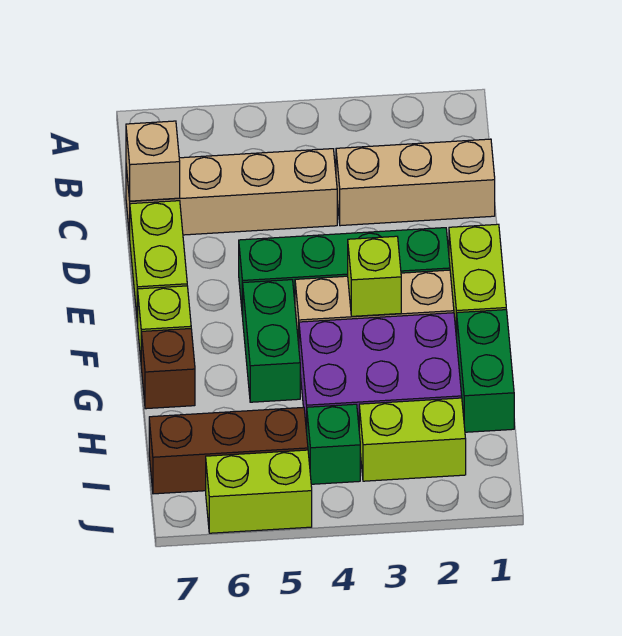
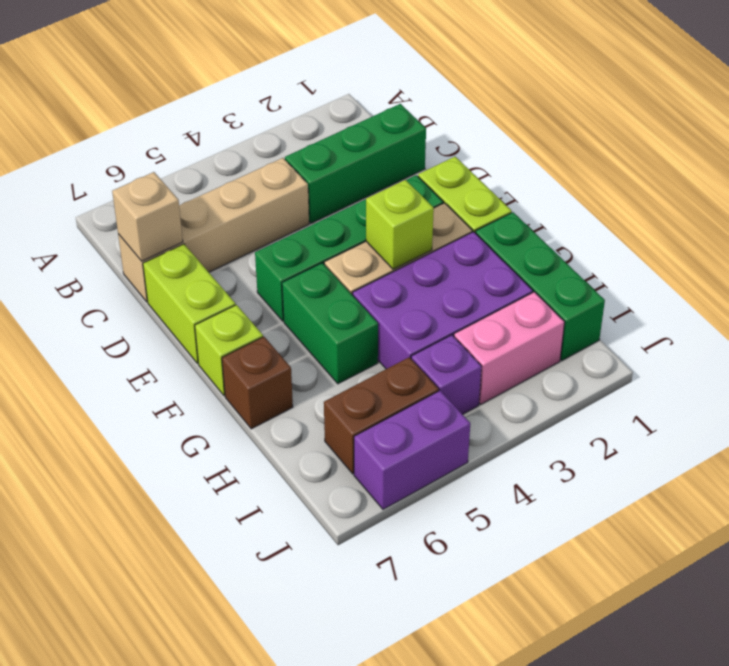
tan 1x3 brick [336,139,495,226] -> green 1x3 brick [285,104,426,223]
green 1x2 brick [457,310,514,432] -> green 1x3 brick [476,212,605,360]
lime 1x2 brick [359,398,466,481] -> pink 1x2 brick [454,292,565,404]
green 1x1 brick [307,404,360,484] -> purple 1x1 brick [411,335,482,414]
brown 1x3 brick [149,407,308,494] -> brown 1x2 brick [324,357,439,474]
lime 1x2 brick [206,450,312,533] -> purple 1x2 brick [354,391,470,509]

